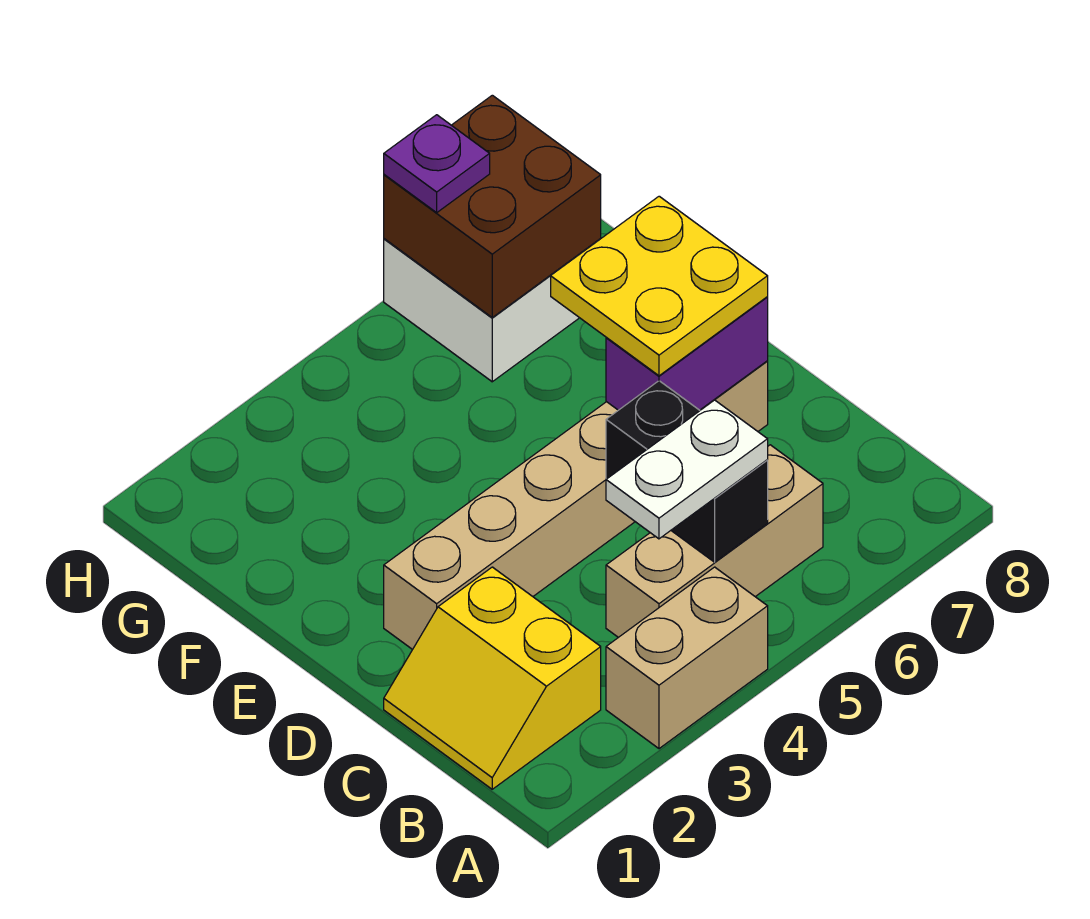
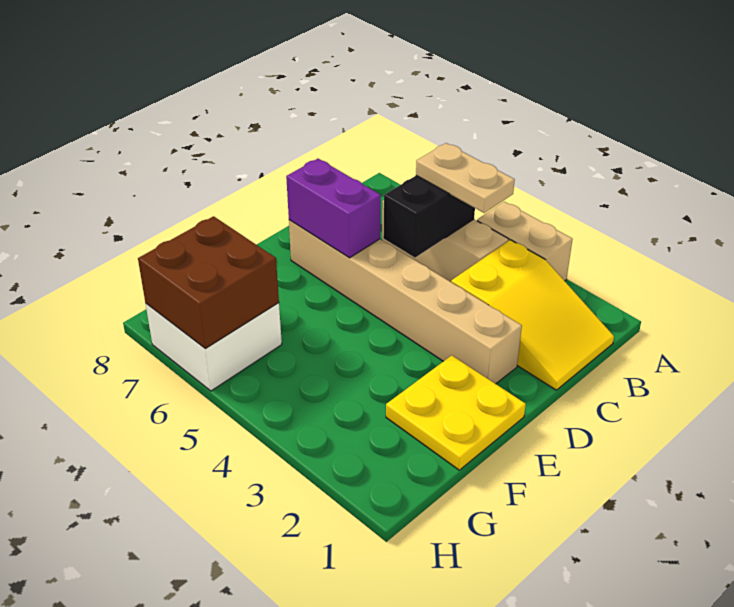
yellow 2x2 slope [384,567,601,789] -> yellow 2x3 slope [451,240,614,390]
white 1x2 plate [606,400,768,539] -> tan 1x2 plate [416,143,515,213]
yellow 2x2 plate [551,196,768,376] -> yellow 2x2 plate moved to [386,356,526,470]
purple 1x1 plate [384,115,490,213] -> none

